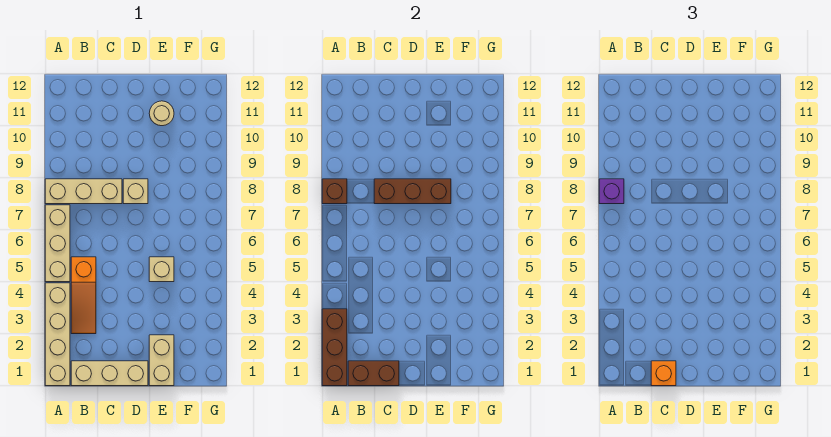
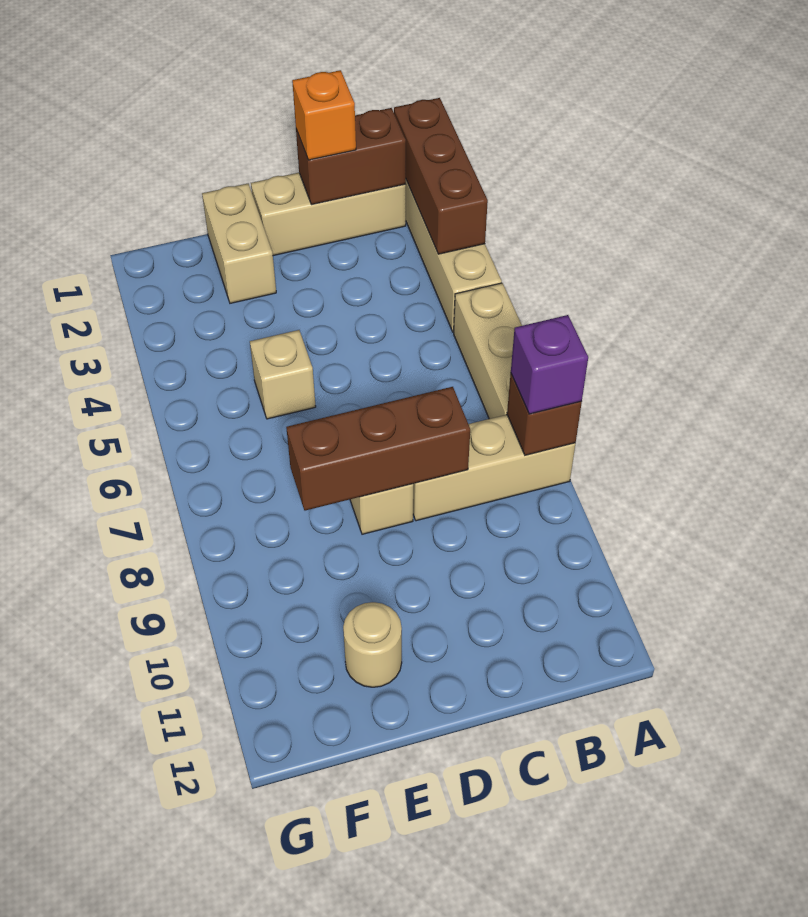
orange 1x3 slope [71,257,96,334] -> none

